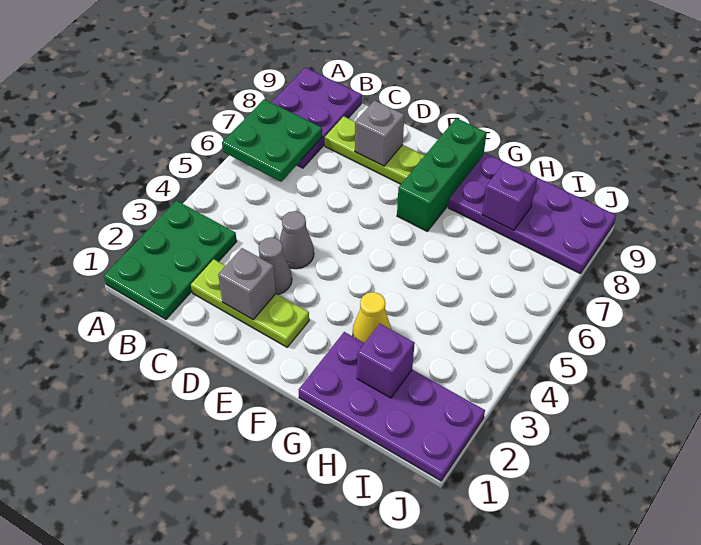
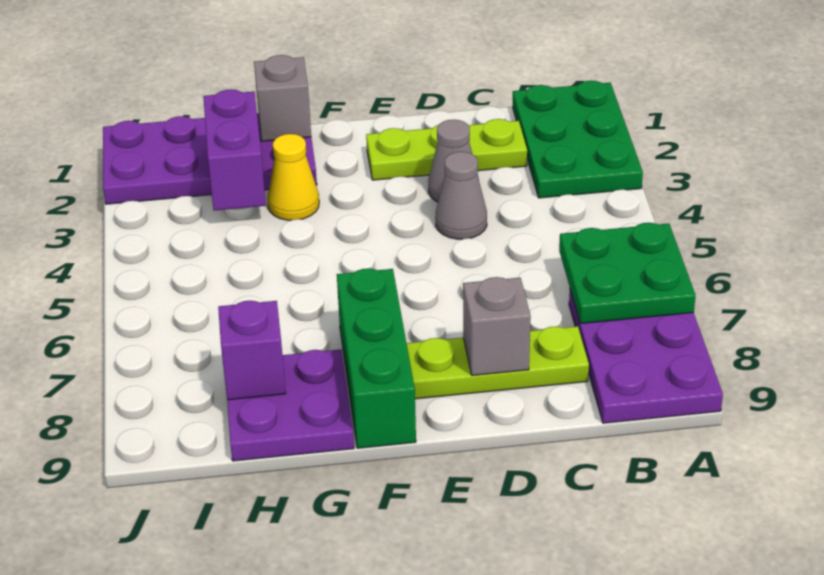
grey 1x1 brick [218,248,276,320] -> grey 1x1 brick moved to [254,55,311,141]
purple 2x4 plate [448,153,616,274] -> purple 2x2 plate [227,349,354,461]
purple 1x1 brick [357,324,415,398] -> purple 1x2 brick [203,89,266,210]

